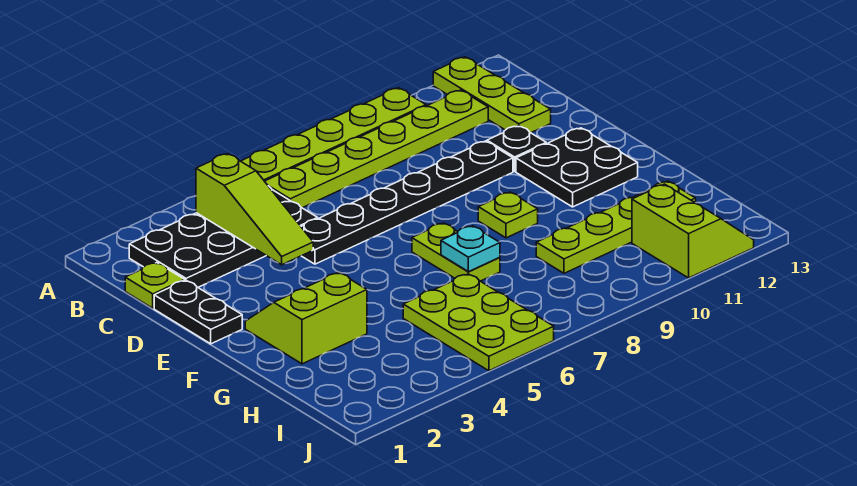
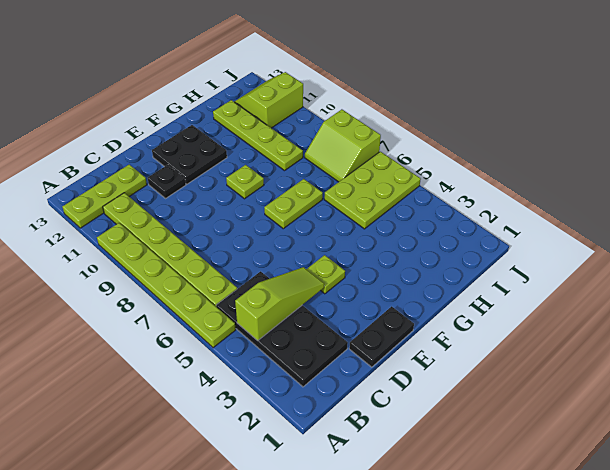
lime 1x1 plate [125,263,184,308] -> lime 1x1 plate moved to [307,255,345,294]
black 1x6 plate [301,141,513,264] -> none
lime 2x2 slope [245,272,367,364] -> lime 2x2 slope moved to [305,109,381,182]
cyan 1x1 plate [441,226,500,272] -> none

